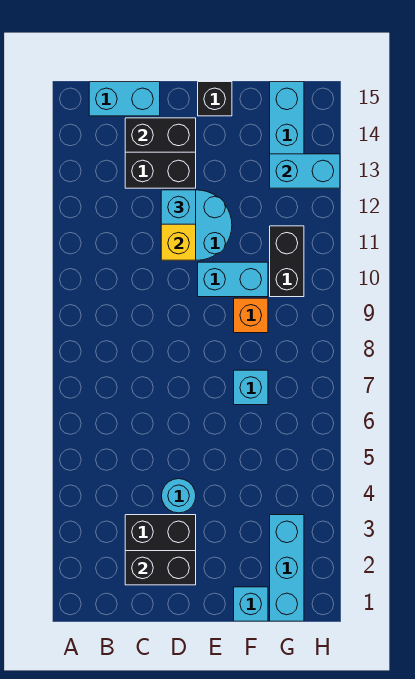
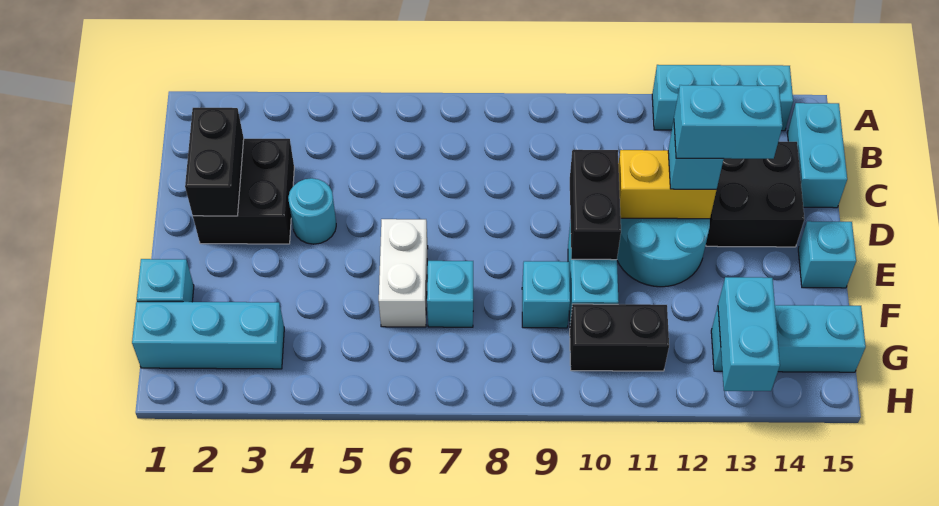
none -> cyan 1x3 brick [652,65,793,131]
black 1x2 brick [125,118,196,152] -> black 1x2 brick moved to [570,150,621,260]
none -> cyan 1x2 brick [674,85,783,159]
none -> white 1x2 brick [379,219,428,327]
black 1x1 brick [198,82,232,116] -> cyan 1x1 brick [798,221,856,288]
orange 1x1 brick [234,298,268,333] -> cyan 1x1 brick [522,261,570,328]

